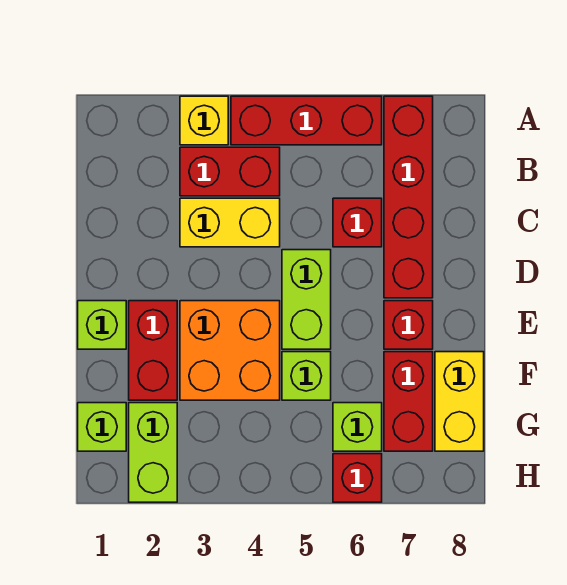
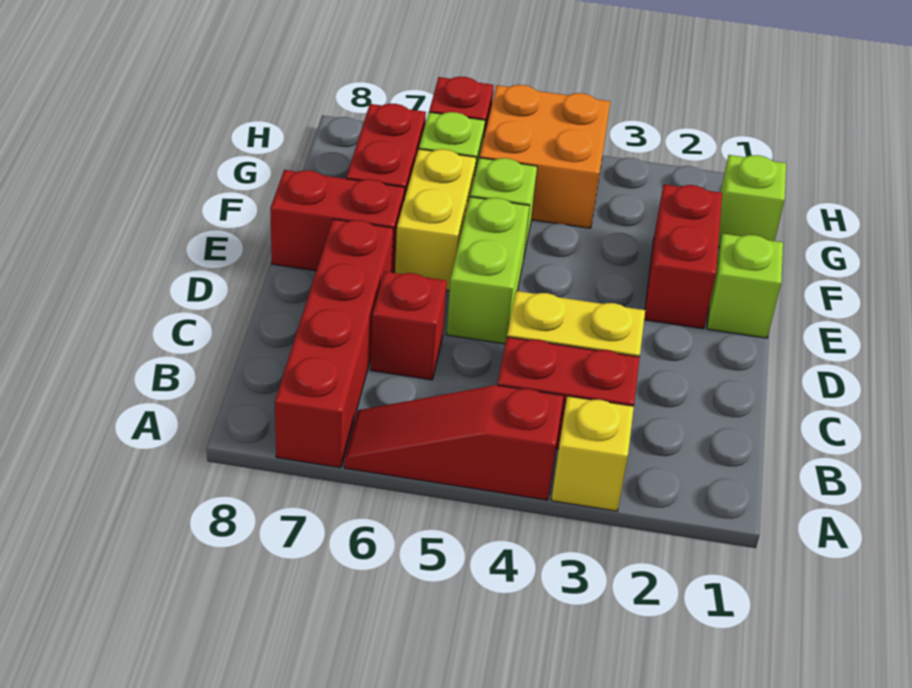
red 1x3 brick [231,96,382,145] -> red 1x3 slope [344,385,563,500]
orange 2x2 brick [180,301,280,400] -> orange 2x2 brick moved to [480,85,610,228]
red 1x1 brick [384,301,433,349] -> red 1x2 brick [270,170,405,273]
yellow 1x2 brick [435,352,484,451] -> yellow 1x2 brick moved to [395,149,476,291]
lime 1x2 brick [129,403,177,502] -> none

